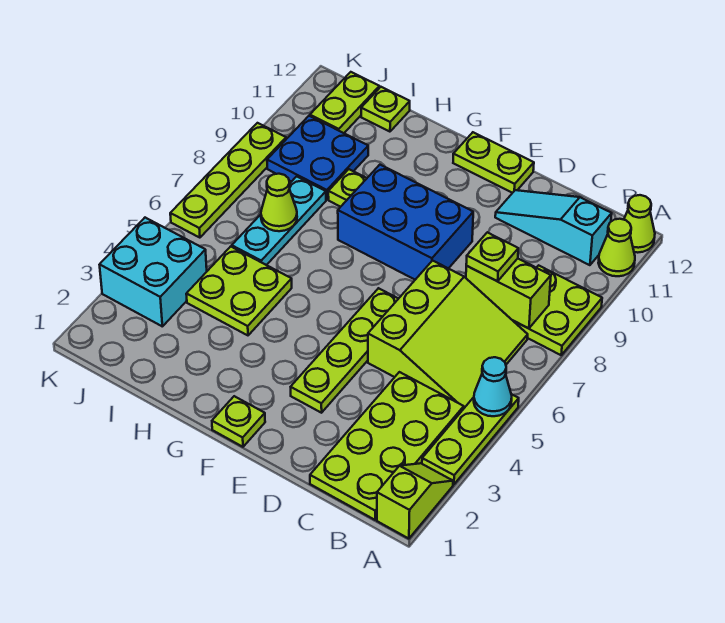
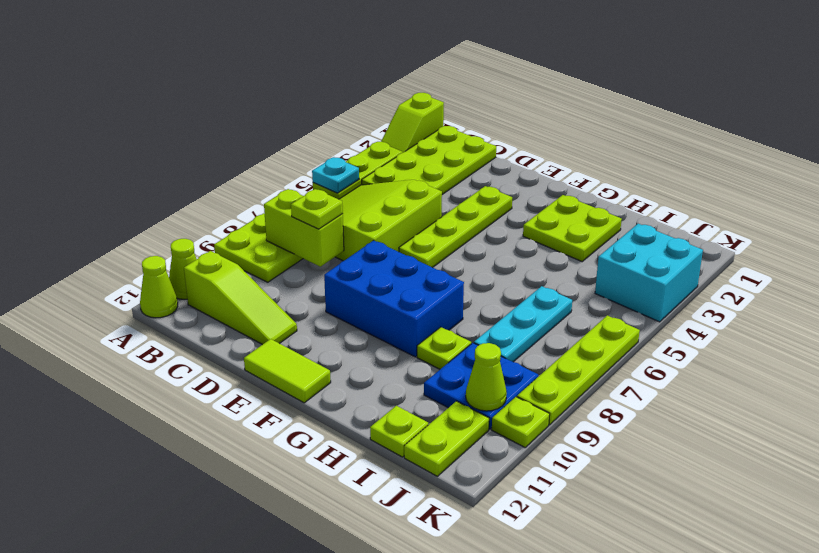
cyan 1x1 cone [474,357,512,416] -> cyan 1x1 plate [312,157,359,193]
cyan 1x3 slope [495,190,612,265] -> lime 1x3 slope [184,251,297,345]
lime 1x2 plate [453,132,534,193] -> lime 1x2 tile [244,339,331,403]
lime 1x1 plate [212,396,265,447] -> lime 1x1 plate moved to [492,397,550,447]
lime 2x2 plate [186,247,292,335] -> lime 2x2 plate moved to [523,195,622,261]
lime 1x1 cone [261,174,297,231] -> lime 1x1 cone moved to [466,343,507,411]

